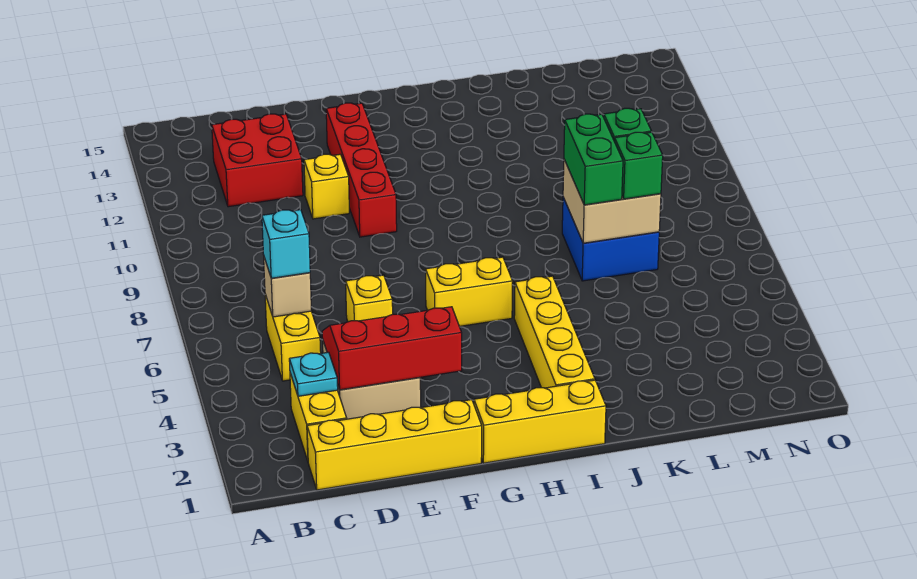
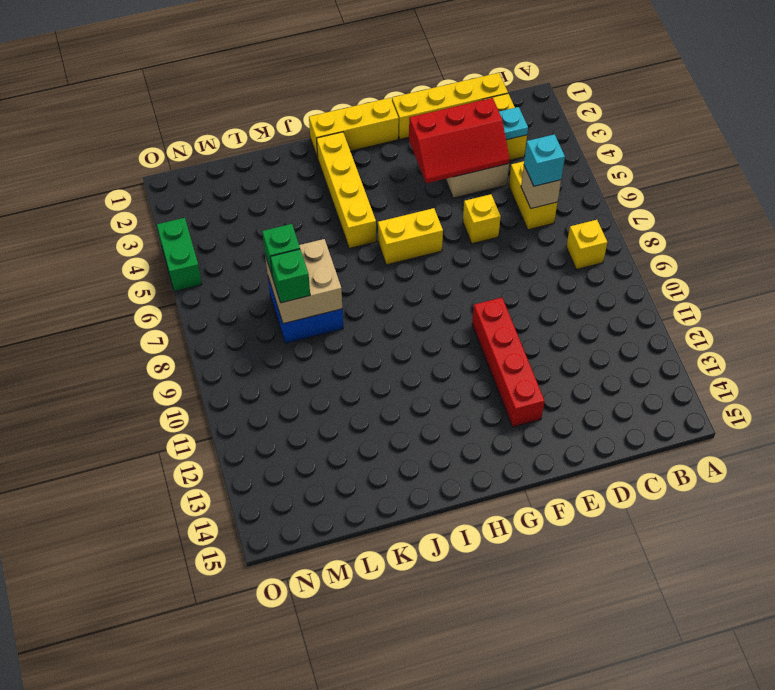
red 2x2 brick [212,114,303,207] -> none
yellow 1x1 brick [304,154,349,219] -> yellow 1x1 brick moved to [566,220,607,270]
green 1x2 brick [564,114,623,205] -> green 1x2 brick moved to [157,218,202,292]

